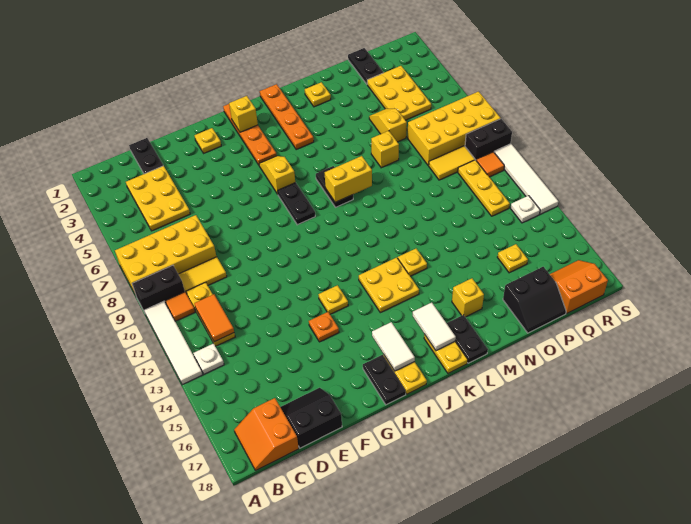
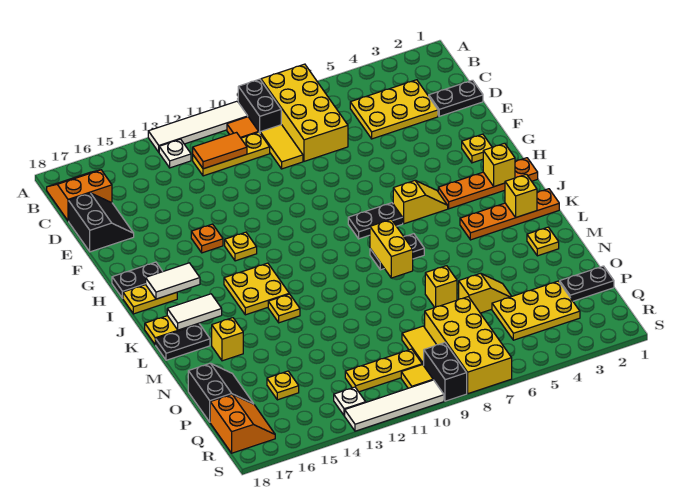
none -> yellow 1x1 brick [505,174,537,218]
black 2x2 slope [503,267,566,333] -> black 2x2 slope turned to [188,363,253,422]
orange 1x1 tile [476,152,504,177] -> yellow 1x1 tile [401,365,433,388]

